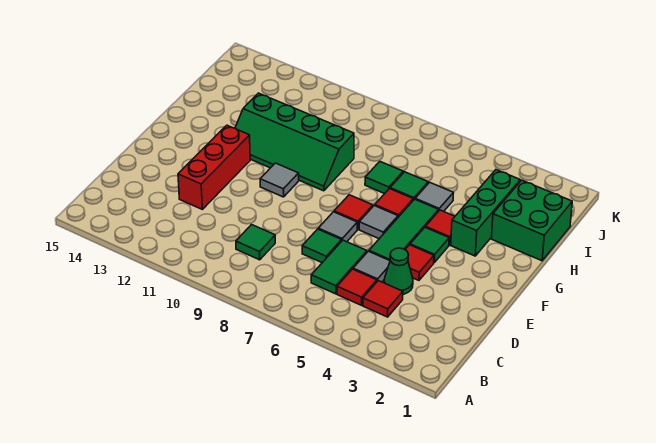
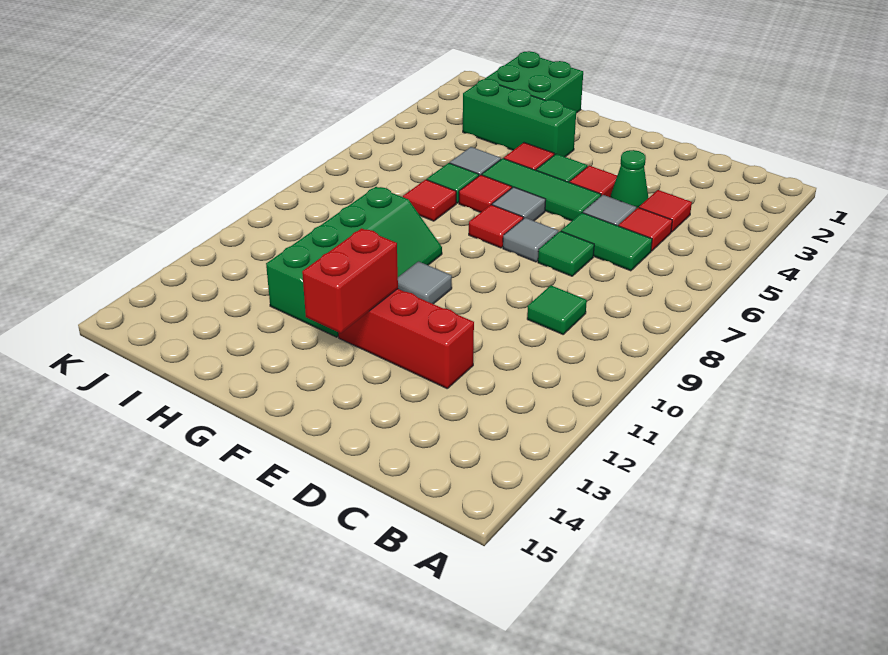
none -> red 1x2 brick [302,228,398,333]
green 1x1 tile [365,162,403,194] -> red 1x1 tile [403,180,456,221]

